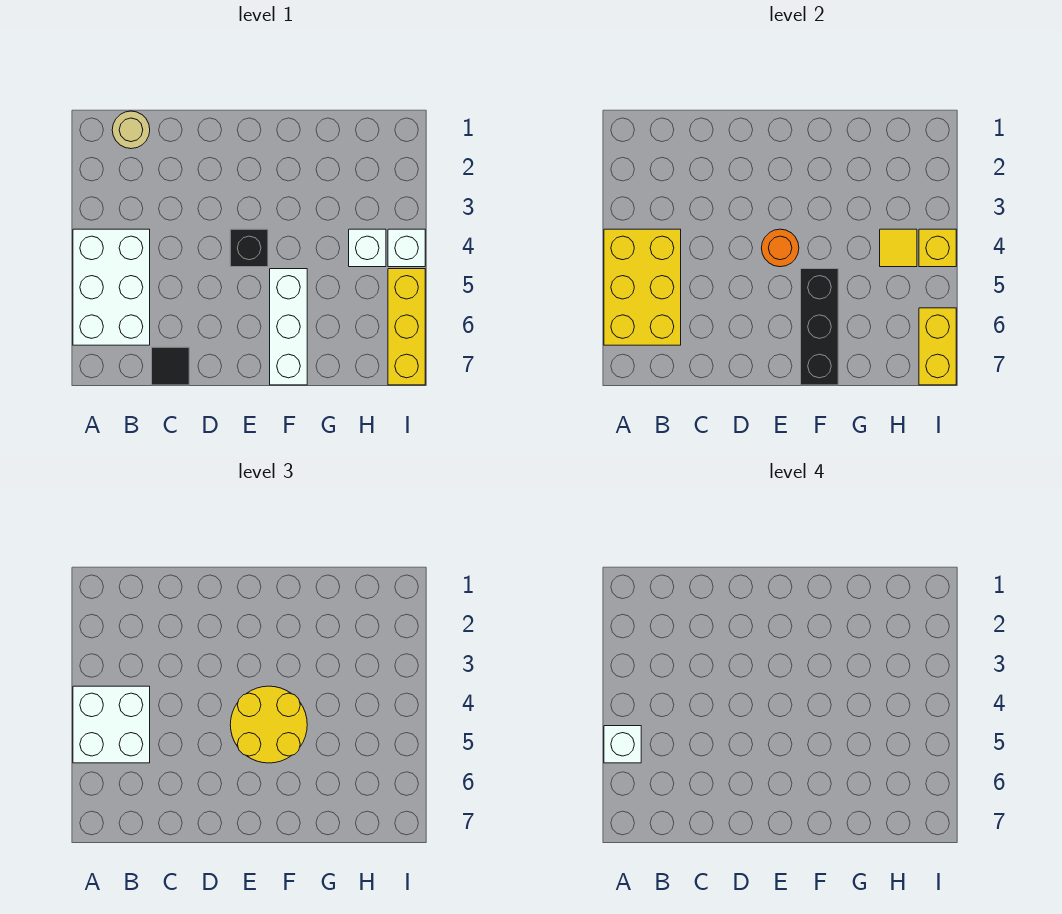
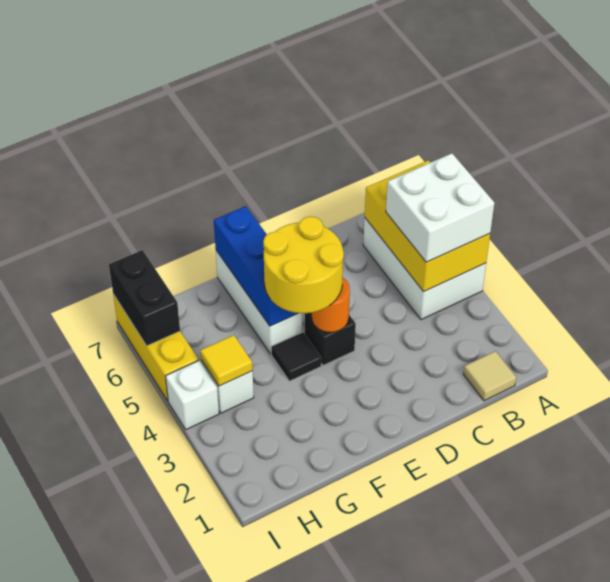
white 1x1 brick [604,726,641,763] -> none
tan 1x1 round brick [112,111,150,149] -> tan 1x1 tile [463,351,516,401]
black 1x1 tile [152,347,189,385] -> black 1x1 tile moved to [271,332,322,381]
black 1x3 brick [801,269,838,385] -> blue 1x3 brick [214,206,298,326]
yellow 1x1 brick [919,229,956,267] -> none
yellow 1x2 brick [919,308,956,385] -> black 1x2 brick [109,250,180,346]

